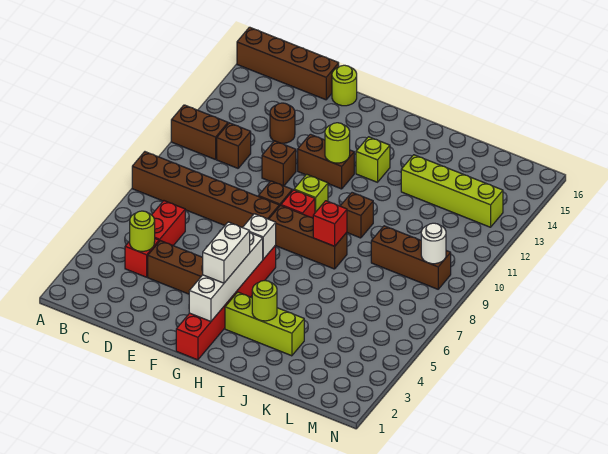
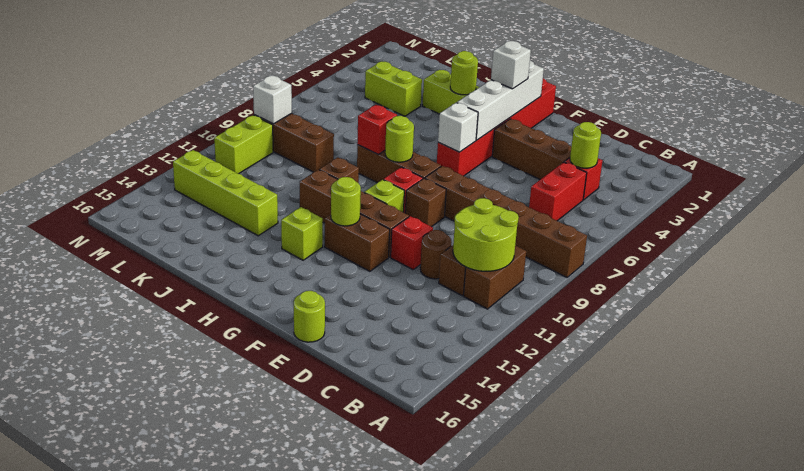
brown 1x2 brick [171,105,228,160] -> brown 1x2 brick turned to [464,246,526,309]
brown 1x4 brick [237,27,339,100] -> brown 1x4 brick moved to [300,170,409,257]
none -> lime 2x2 round brick [453,198,519,271]
brown 1x1 round brick [270,103,295,143] -> brown 1x1 round brick moved to [420,230,452,279]
brown 1x1 brick [262,141,296,186] -> red 1x1 brick [391,216,433,270]
white 1x2 brick [203,222,250,283] -> white 1x1 brick [491,41,531,89]
none -> lime 1x1 round brick [385,116,414,162]
none -> lime 1x2 brick [365,61,422,116]
white 1x1 round brick [421,223,446,264] -> white 1x1 brick [253,75,292,124]
none -> lime 1x2 brick [214,115,273,174]

